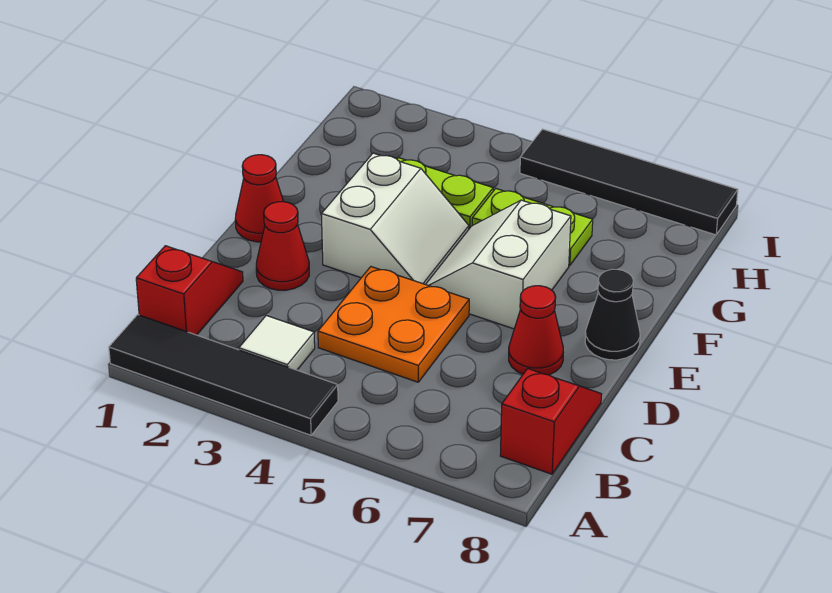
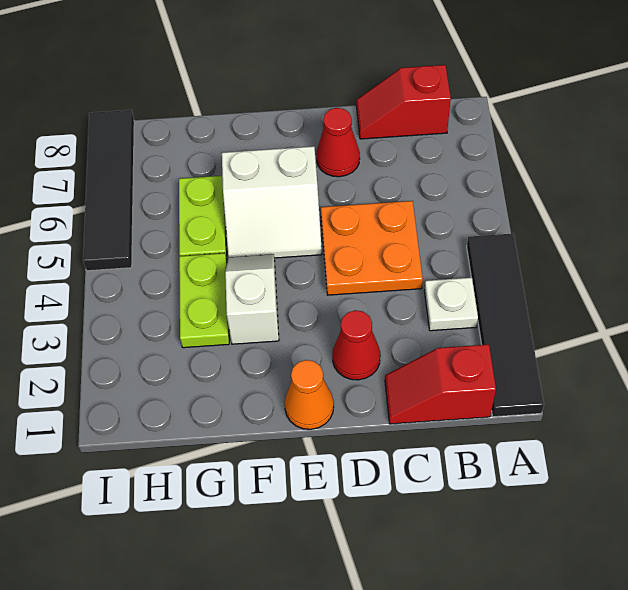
white 1x1 tile [239,316,315,370] -> white 1x1 plate [424,277,478,331]
red 1x1 cone [235,155,283,242] -> orange 1x1 cone [285,360,334,429]
white 2x2 slope [321,153,469,284] -> white 1x2 slope [225,254,279,344]
black 1x1 cone [585,269,640,360] -> none

